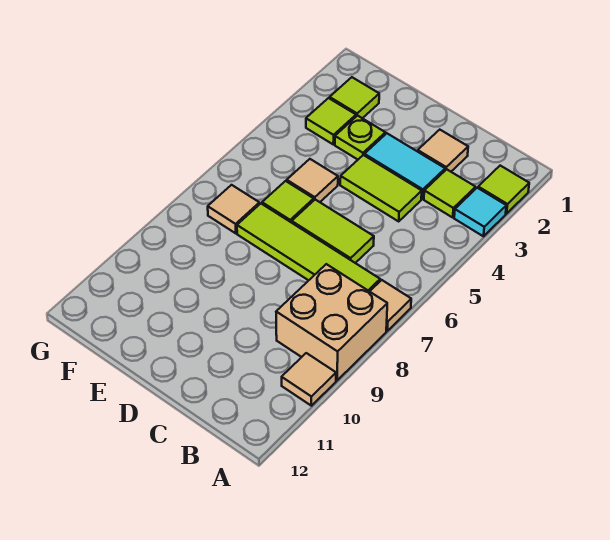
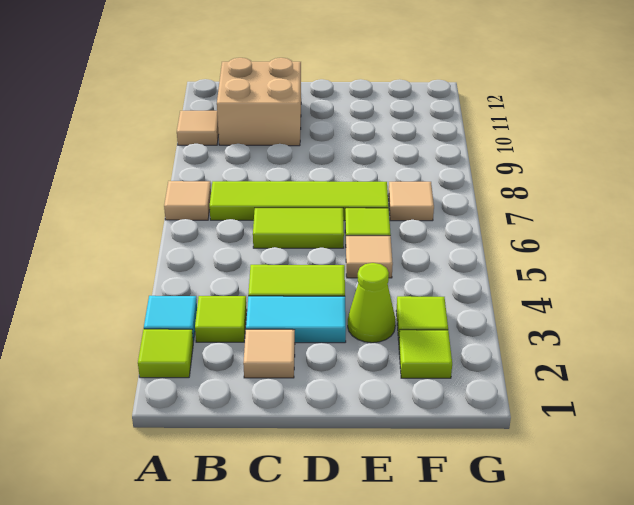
tan 2x2 brick [276,264,387,380] -> tan 2x2 brick moved to [217,58,301,146]
lime 1x1 plate [335,115,385,159] -> lime 1x1 cone [348,263,396,343]

